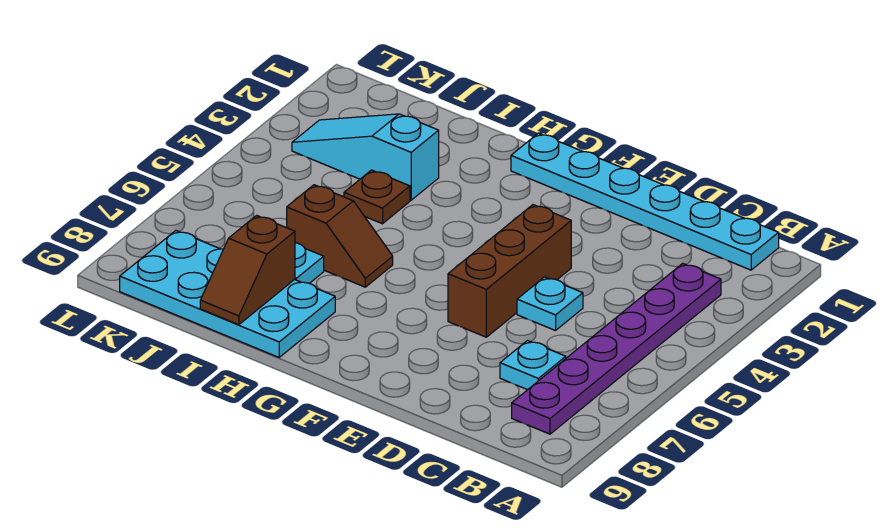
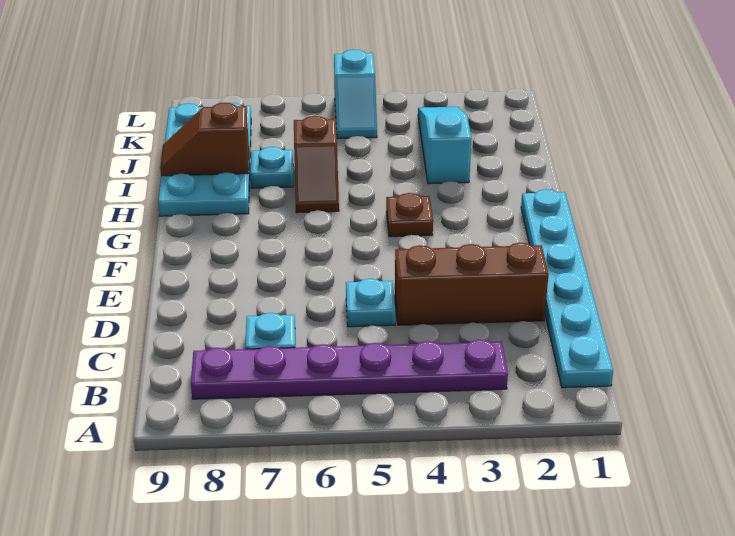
brown 1x3 brick [448,205,571,337] -> brown 1x3 brick moved to [395,243,549,325]
brown 1x1 plate [344,170,410,224] -> brown 1x1 plate moved to [386,193,433,237]
none -> cyan 1x2 slope [334,49,377,139]

